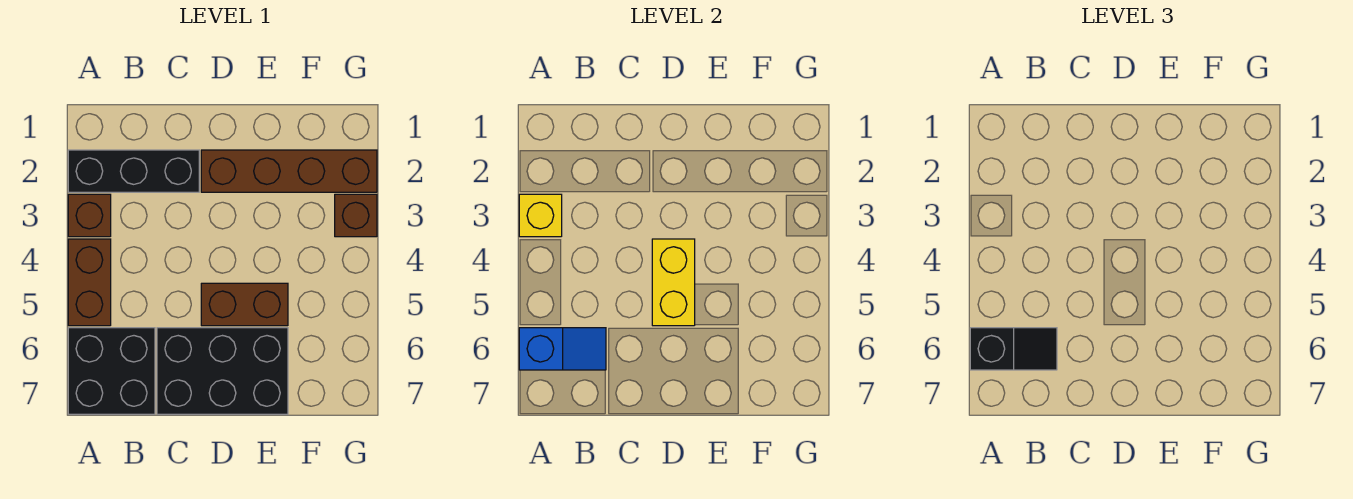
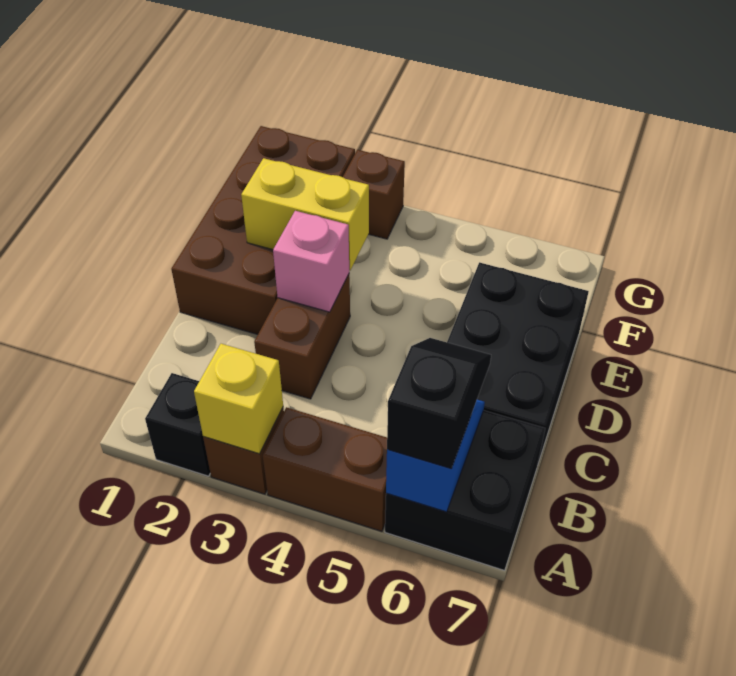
black 1x3 brick [68,150,199,192] -> black 1x1 brick [145,373,210,476]
brown 1x4 brick [201,150,377,192] -> brown 2x4 brick [171,126,355,334]
none -> pink 1x1 brick [273,211,349,312]
yellow 1x2 brick [652,239,695,326] -> yellow 1x2 brick moved to [241,158,369,270]
brown 1x2 brick [201,283,288,326] -> brown 1x2 brick moved to [254,274,350,399]

